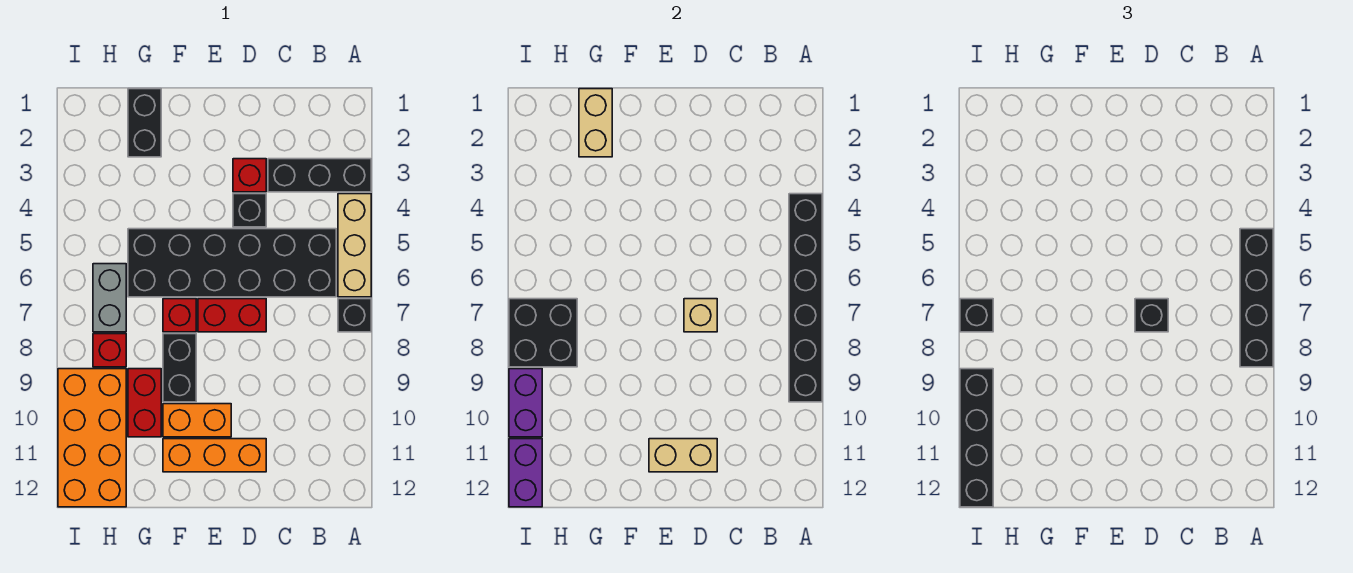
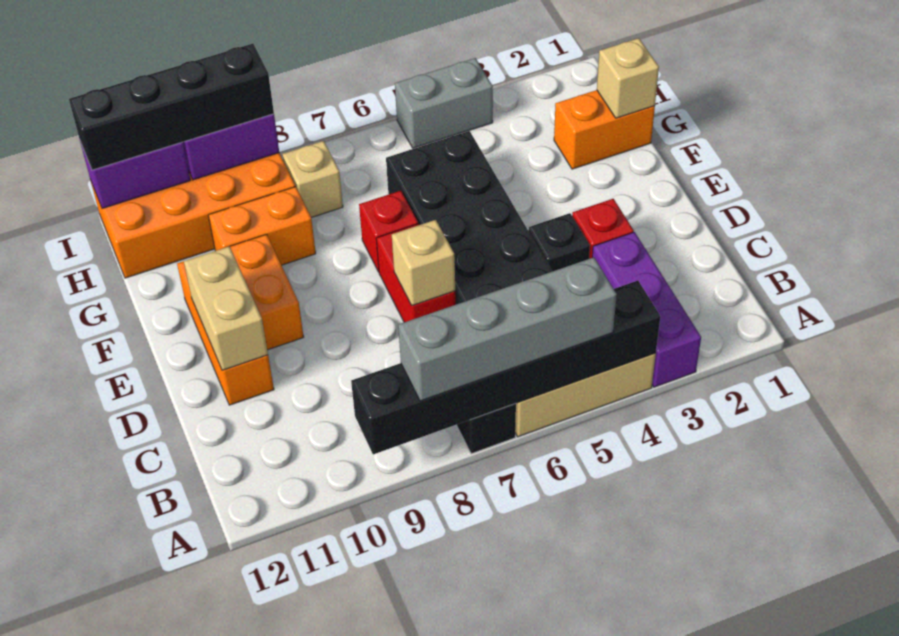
black 1x3 brick [268,159,371,192] -> purple 1x3 brick [592,232,701,387]
black 1x4 brick [1240,229,1273,367] -> grey 1x4 brick [398,257,617,401]
black 1x1 brick [1135,299,1168,332] -> none
black 1x2 brick [163,334,196,402] -> none
black 1x2 brick [128,89,161,157] -> orange 1x2 brick [554,90,655,169]
tan 1x2 brick [579,89,612,157] -> tan 1x1 brick [597,38,659,118]
red 1x2 brick [128,369,161,437] -> orange 1x2 brick [208,187,316,265]
grey 1x2 brick [93,264,126,332] -> grey 1x2 brick moved to [395,58,493,148]
black 2x2 brick [509,299,577,367] -> none
red 1x1 brick [93,334,126,367] -> tan 1x1 brick [282,141,343,218]
black 1x1 brick [960,299,993,332] -> none

